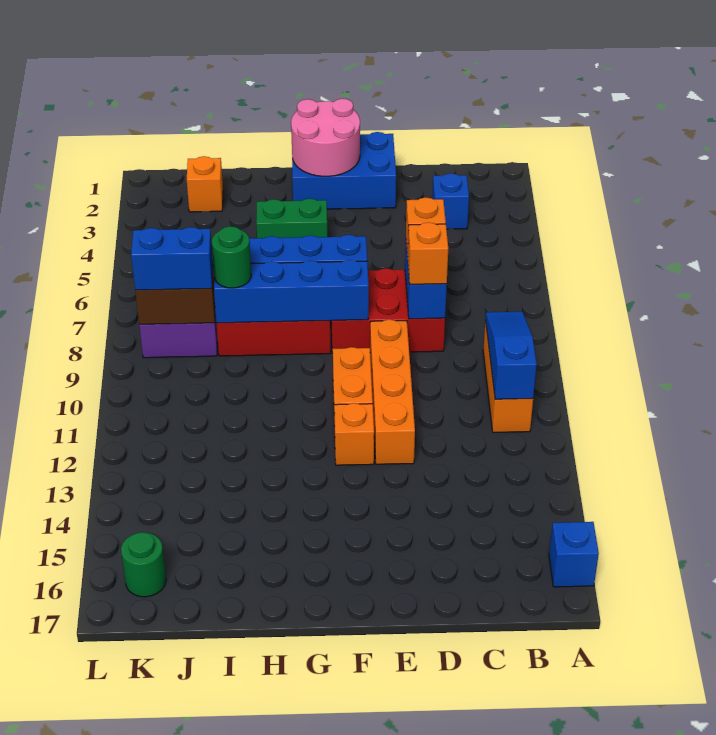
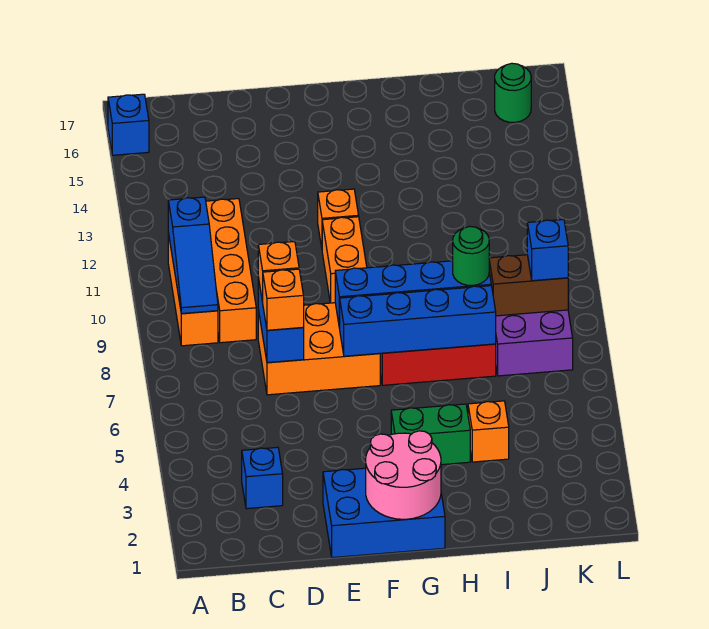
red 2x3 brick [331,268,445,353] -> orange 2x3 brick [258,303,380,395]
orange 1x4 brick [370,320,415,464] -> orange 1x4 brick moved to [206,199,256,343]
orange 1x1 brick [187,156,223,212] -> orange 1x1 brick moved to [468,401,509,462]
blue 1x2 brick [131,227,213,290] -> blue 1x1 brick [527,220,568,281]

